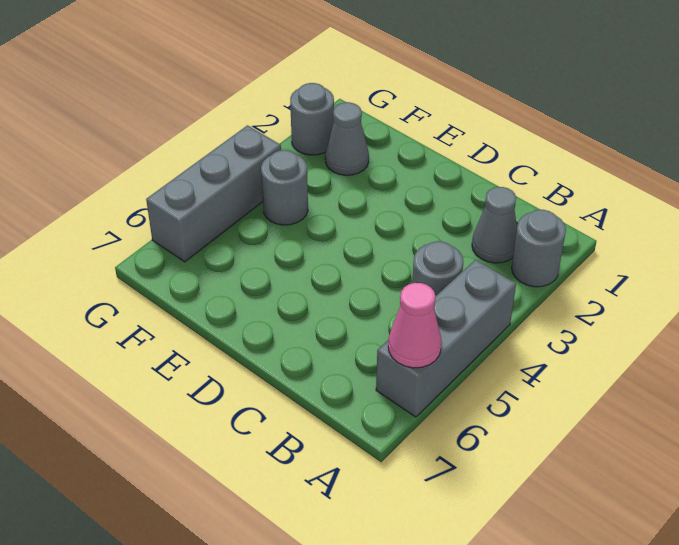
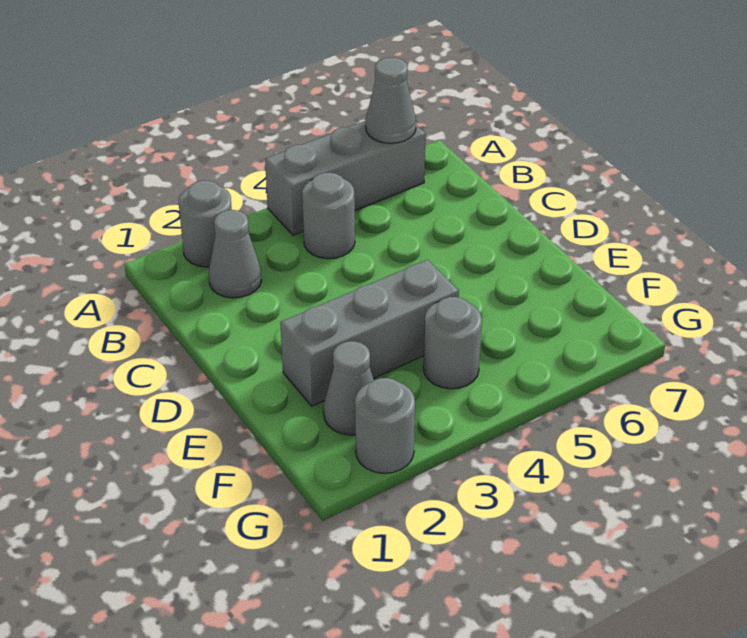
pink 1x1 cone [388,283,442,368] -> grey 1x1 cone [366,58,416,143]
grey 1x3 brick [146,125,281,262] -> grey 1x3 brick moved to [280,260,459,406]

